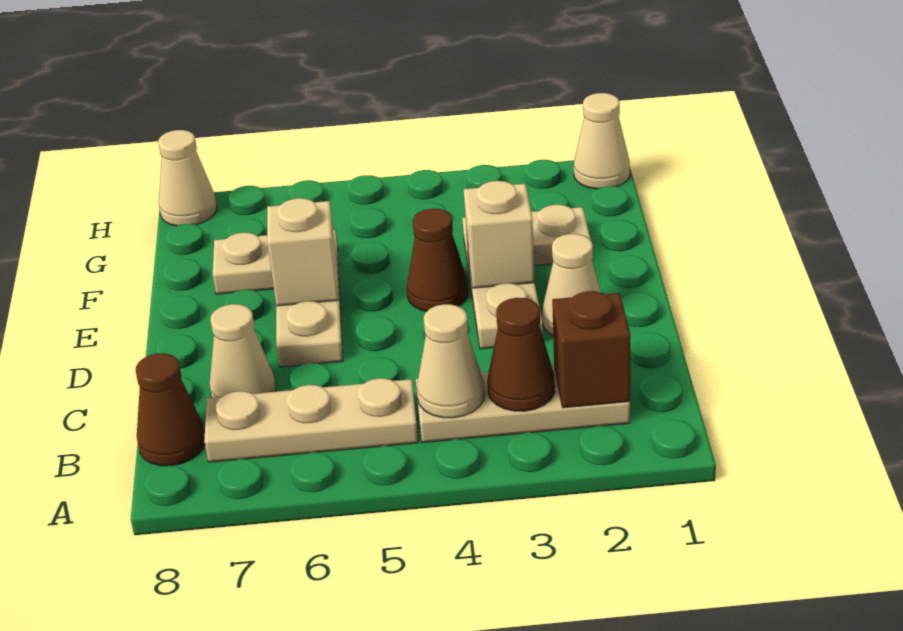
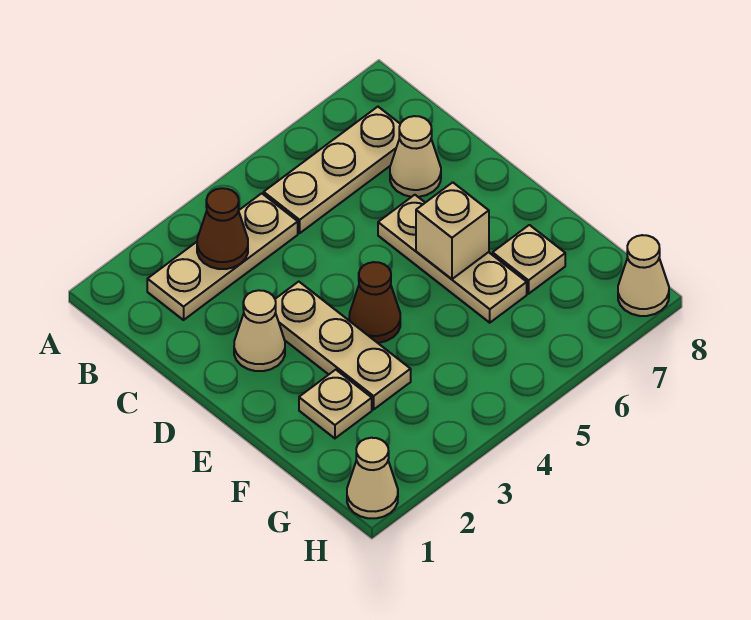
brown 1x1 brick [552,291,630,408] -> none
tan 1x1 cone [416,304,485,418] -> none
brown 1x1 cone [136,353,205,466] -> none
tan 1x1 brick [464,181,535,288] -> none

